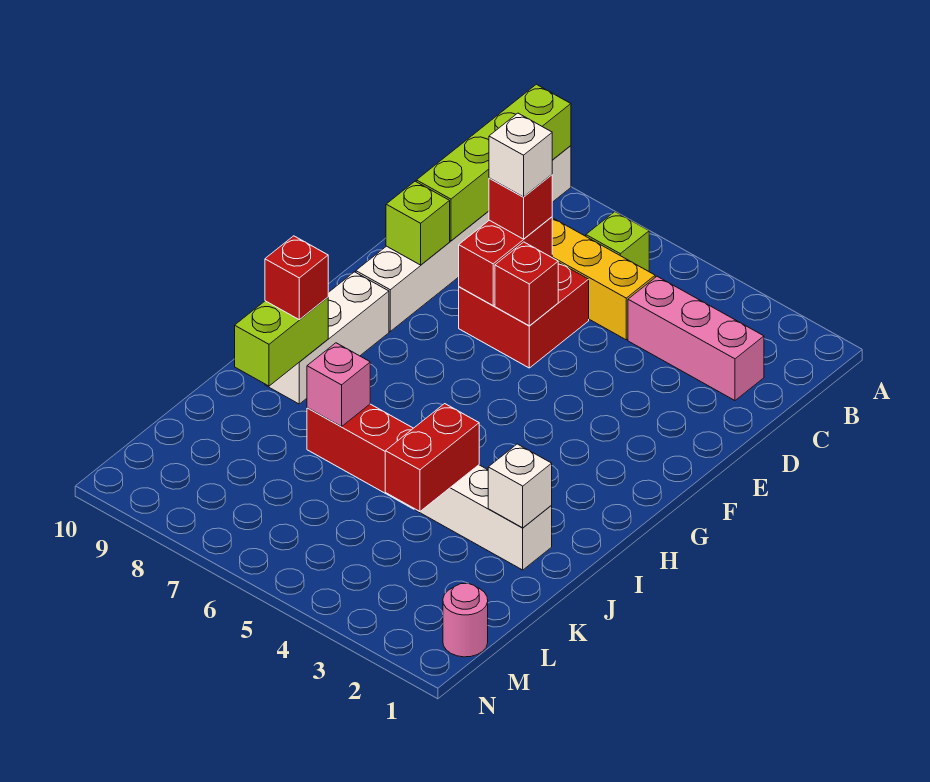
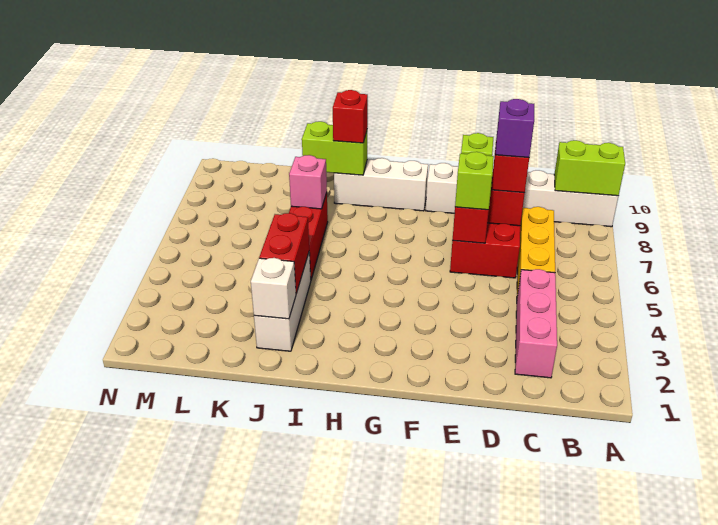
lime 1x4 brick [416,84,571,241] -> lime 1x2 brick [554,140,625,196]
lime 1x1 brick [586,212,649,271] -> lime 1x1 brick moved to [455,152,494,210]
white 1x1 brick [489,113,552,197] -> purple 1x1 brick [495,99,534,158]
red 1x2 brick [385,404,479,511] -> red 1x2 brick turned to [259,213,309,293]
pink 1x1 round brick [443,583,488,657] -> none

